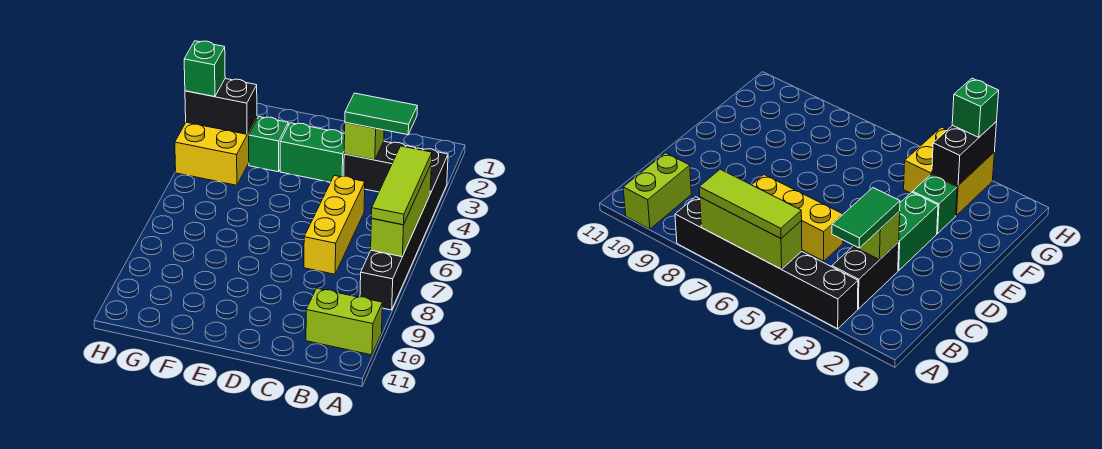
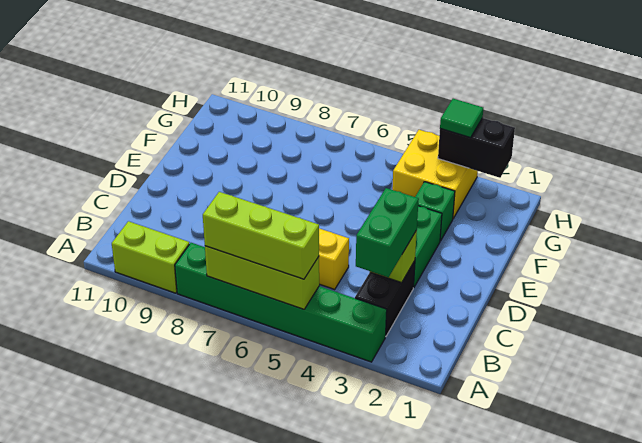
black 1x6 brick [360,148,448,310] -> green 1x6 brick [175,243,387,362]
lime 1x3 tile [371,146,432,225] -> lime 1x3 brick [203,192,319,279]
lime 1x2 brick [306,288,382,355] -> lime 1x2 brick turned to [112,221,189,293]
green 1x2 tile [345,93,417,135] -> green 1x2 brick [356,188,419,277]
black 1x2 brick [185,79,257,134] -> black 1x2 brick turned to [438,118,515,178]
green 1x1 brick [184,41,225,97] -> green 1x1 tile [440,99,483,138]

